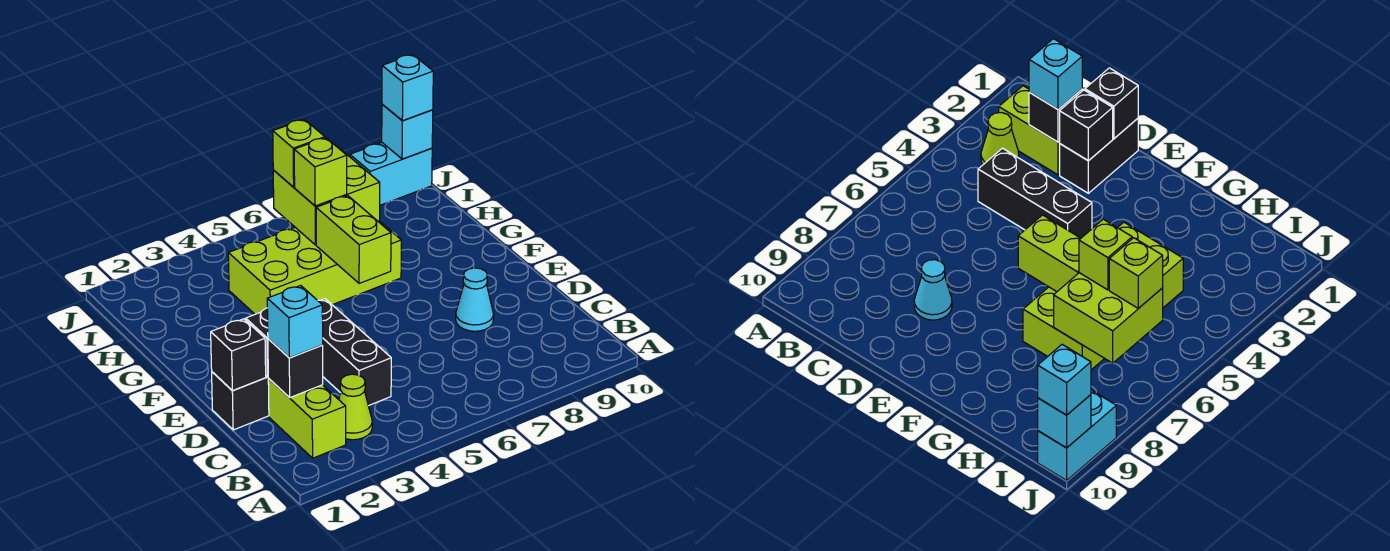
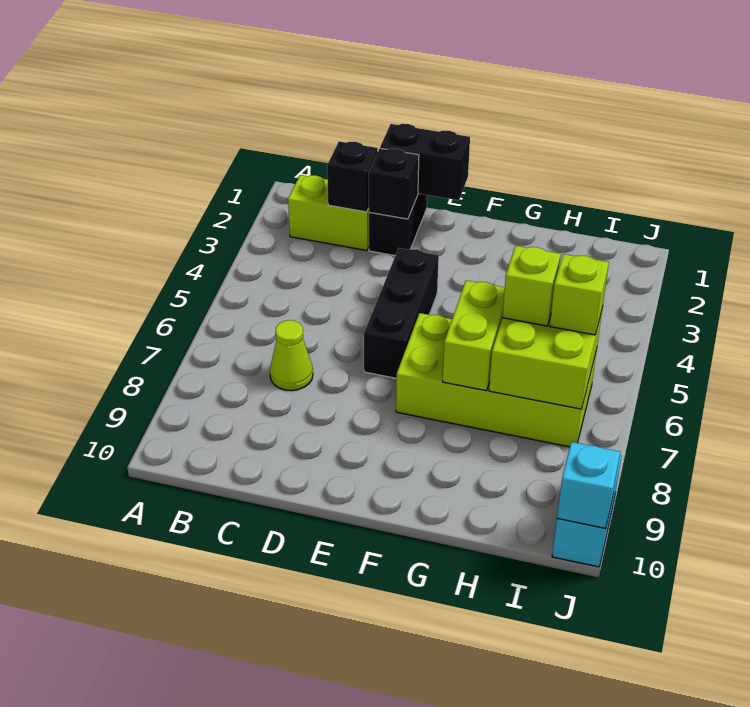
lime 1x1 cone [339,374,372,440] -> lime 1x1 cone moved to [270,320,313,391]
cyan 1x1 brick [267,285,323,358] -> none
black 1x3 brick [318,299,391,406] -> black 1x3 brick turned to [364,248,439,378]
black 1x1 brick [211,319,266,391] -> black 1x2 brick [380,124,470,200]
cyan 1x1 cone [456,268,494,331] -> none
lime 1x2 brick [316,196,391,283] -> lime 1x2 brick turned to [443,280,505,391]
lime 2x4 brick [228,221,401,314] -> lime 2x4 brick turned to [396,313,597,447]
cyan 1x1 brick [382,55,433,121] -> none

